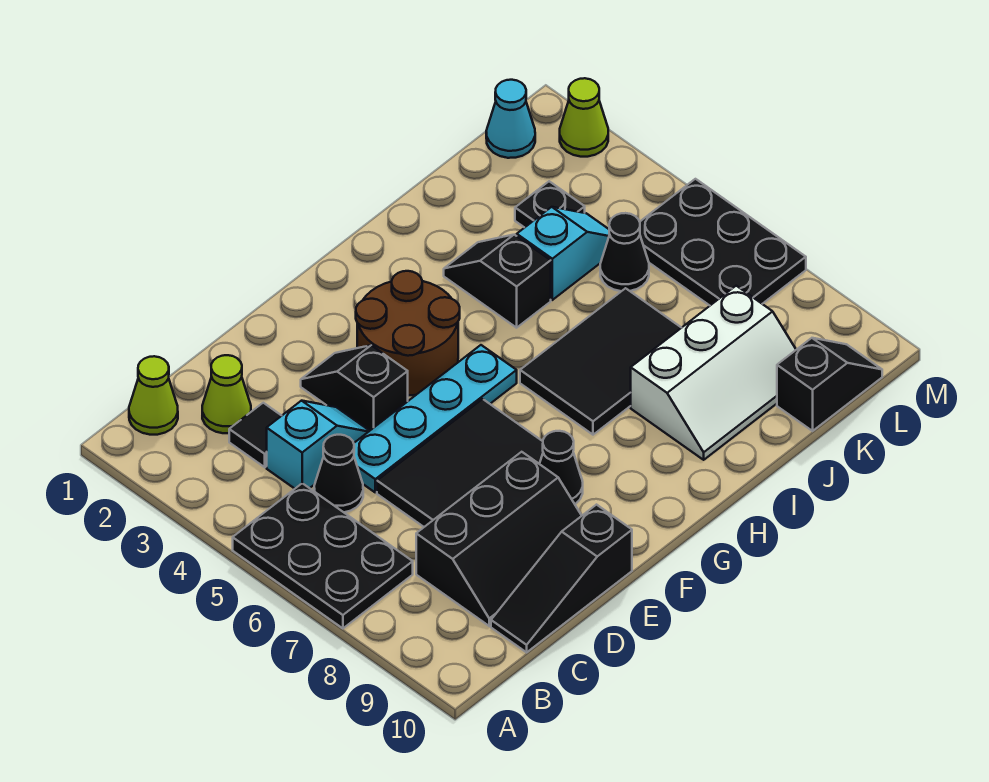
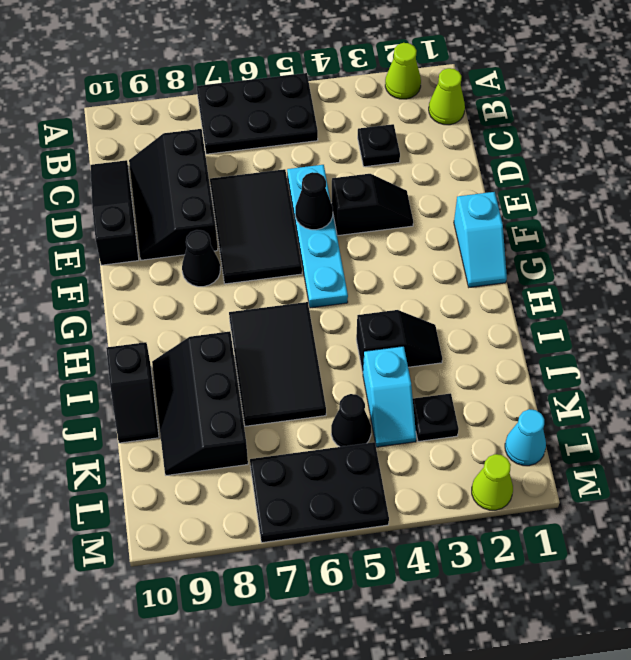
lime 1x1 cone [202,355,251,433] -> lime 1x1 cone moved to [385,43,421,99]
black 1x1 tile [229,403,282,467] -> black 1x1 plate [358,124,400,167]
cyan 1x2 slope [267,401,369,489] -> cyan 1x2 slope moved to [454,192,507,287]
black 1x1 cone [314,435,363,512] -> black 1x1 cone moved to [295,172,333,230]
brown 2x2 round brick [356,271,460,395] -> none
white 2x3 slope [631,286,796,460] -> black 2x3 slope [152,331,248,475]
black 1x2 slope [777,338,882,431] -> black 1x2 slope moved to [106,342,159,443]

